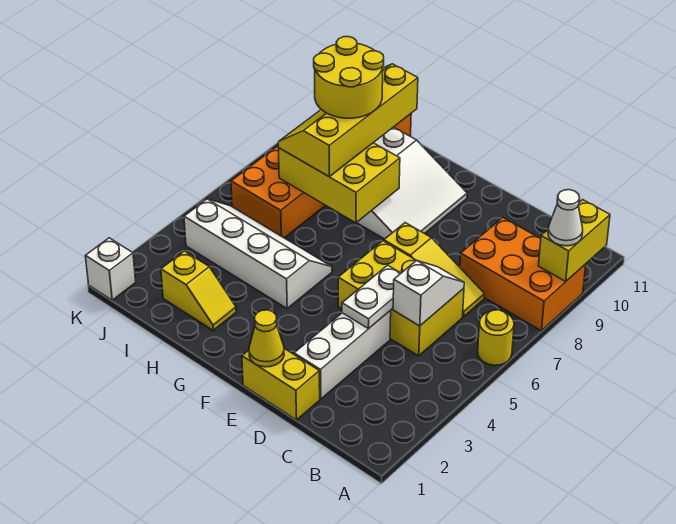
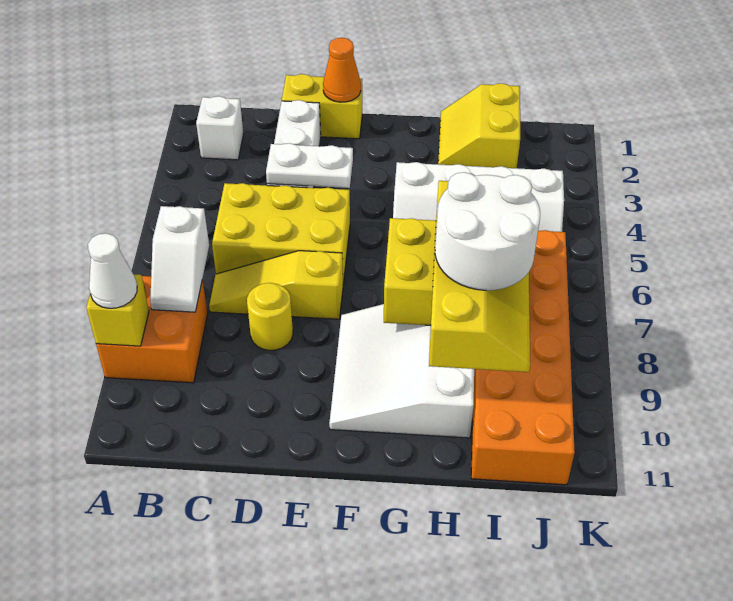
yellow 1x1 round brick [478,310,514,365] -> yellow 1x1 round brick moved to [247,283,293,350]
orange 2x3 brick [460,218,586,331] -> orange 2x2 brick [96,276,208,383]
yellow 1x2 brick [538,200,610,282] -> yellow 1x1 brick [86,275,149,346]
white 1x2 slope [393,260,464,326] -> white 1x2 slope moved to [150,206,209,312]
white 1x2 plate [342,265,401,329] -> white 1x2 plate turned to [266,143,353,188]
yellow 1x1 cone [249,310,284,367] -> orange 1x1 cone [323,38,361,102]
yellow 1x2 slope [161,251,236,330] -> yellow 2x2 slope [438,83,520,168]
yellow 2x2 round brick [314,37,384,118] -> white 2x2 round brick [435,172,540,290]
white 1x1 brick [86,238,136,300] -> white 1x1 brick moved to [196,96,243,160]

